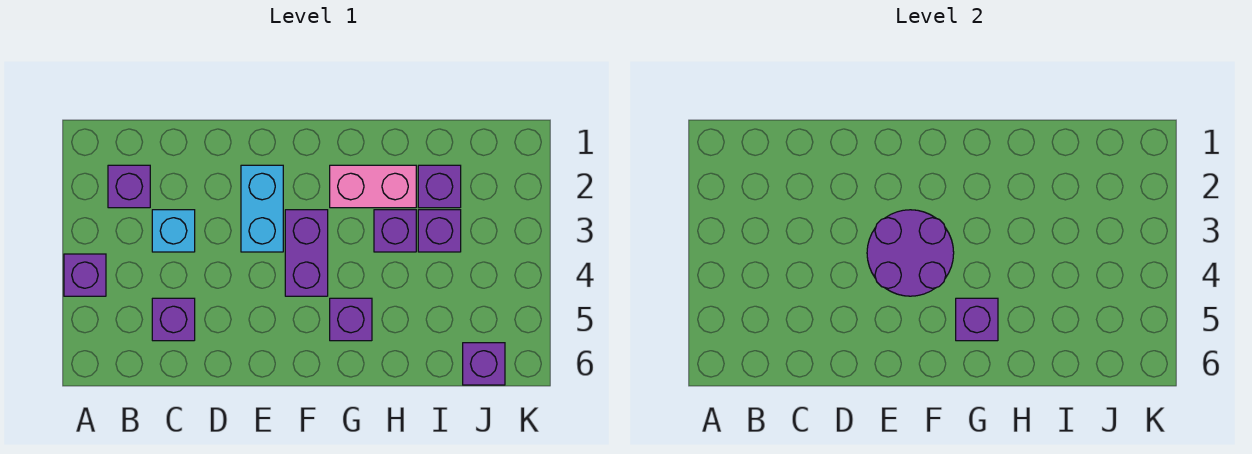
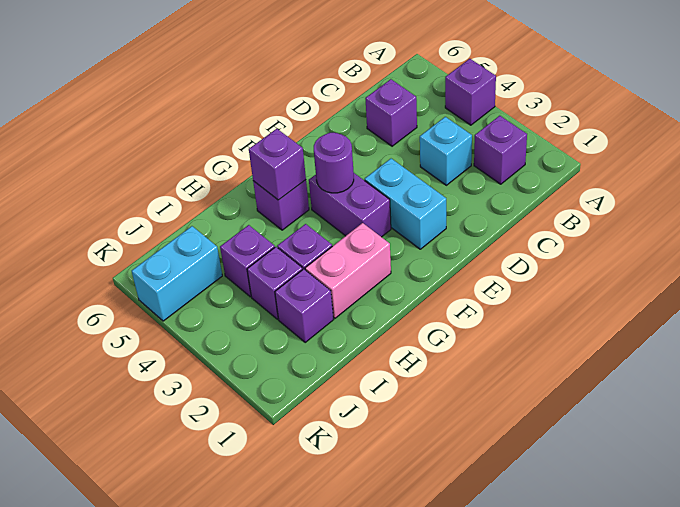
purple 2x2 round brick [867,210,954,296] -> purple 1x1 round brick [314,133,354,193]
none -> cyan 1x2 brick [132,226,222,321]
purple 1x1 brick [463,343,505,385] -> purple 1x1 brick moved to [220,225,275,297]

